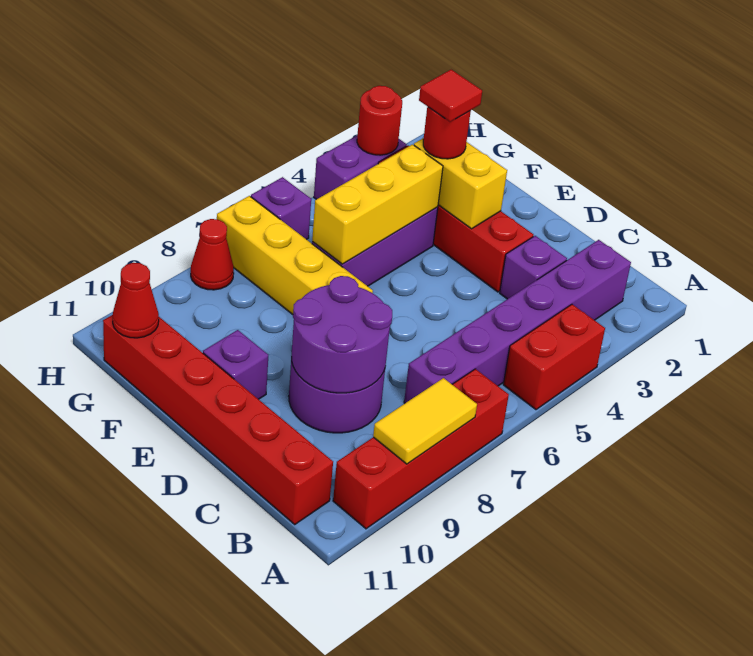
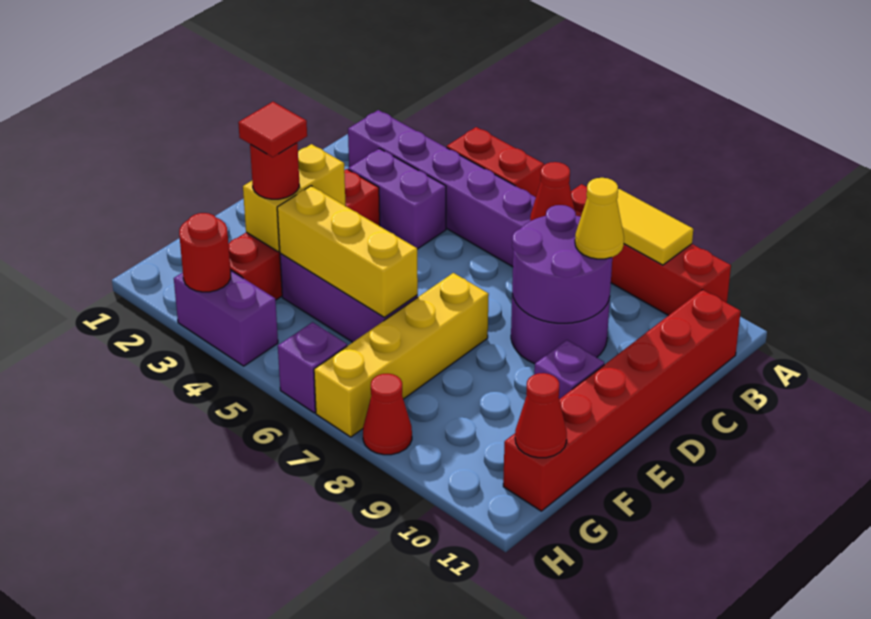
none -> red 1x1 cone [530,162,575,221]
purple 1x1 brick [500,236,567,299] -> purple 1x2 brick [348,149,446,249]
none -> yellow 1x1 cone [575,178,624,259]

